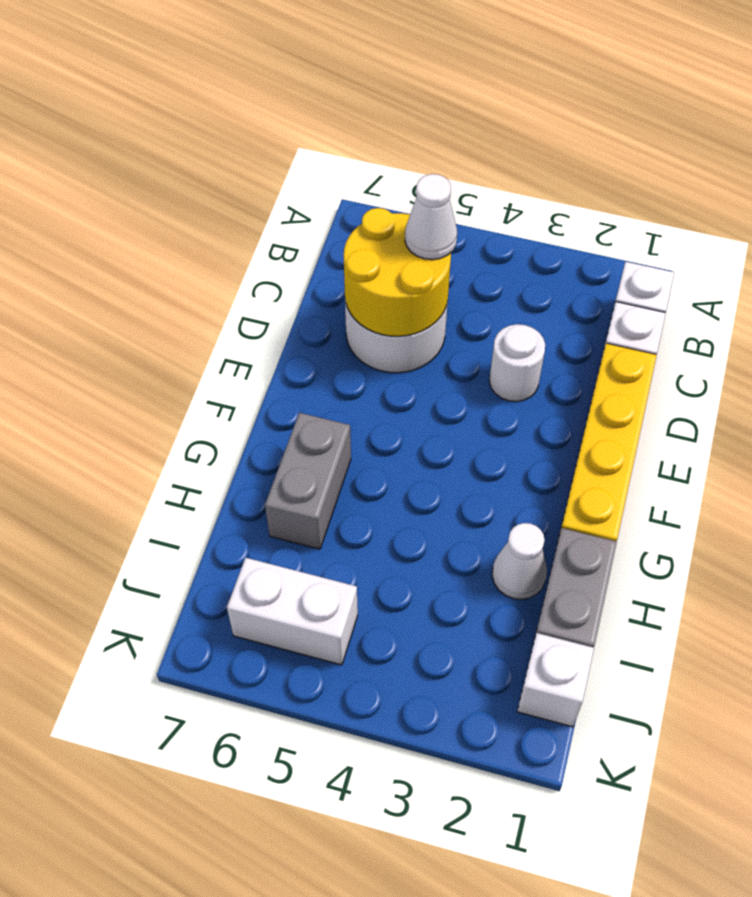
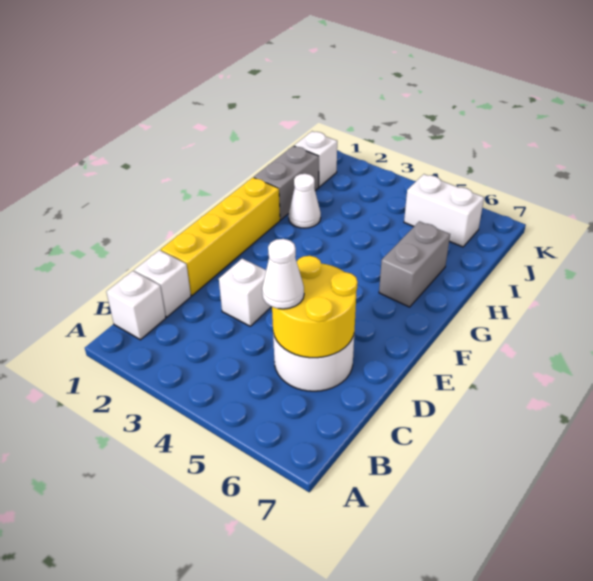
white 1x1 round brick [489,324,545,402] -> white 1x1 brick [219,259,271,326]

